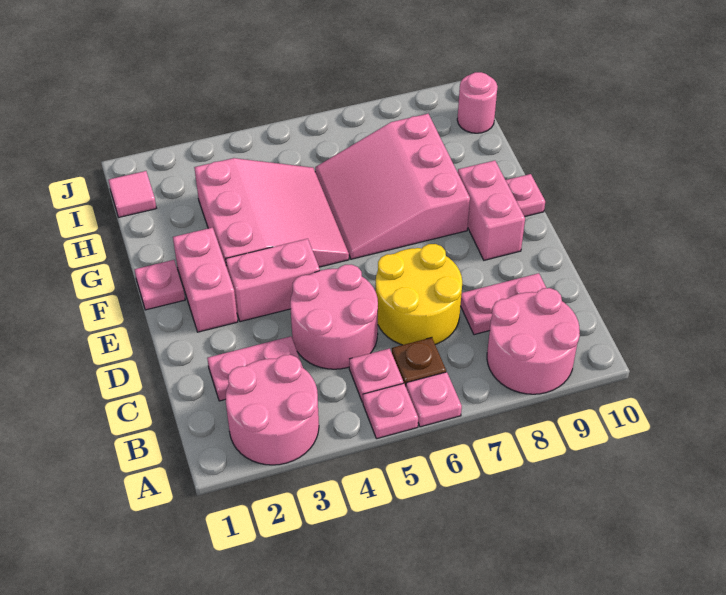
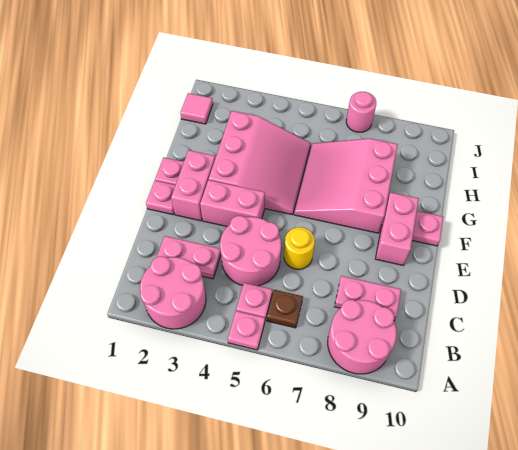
pink 1x1 plate [406,372,462,427] -> pink 1x1 plate moved to [146,181,175,215]
yellow 2x2 round brick [376,244,462,345] -> yellow 1x1 round brick [284,227,315,269]
pink 1x1 round brick [457,72,498,133] -> pink 1x1 round brick moved to [346,92,376,132]

